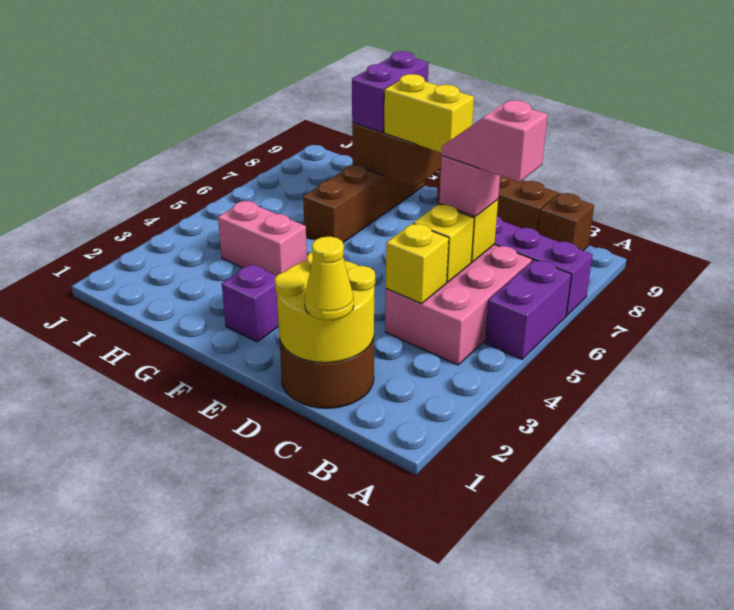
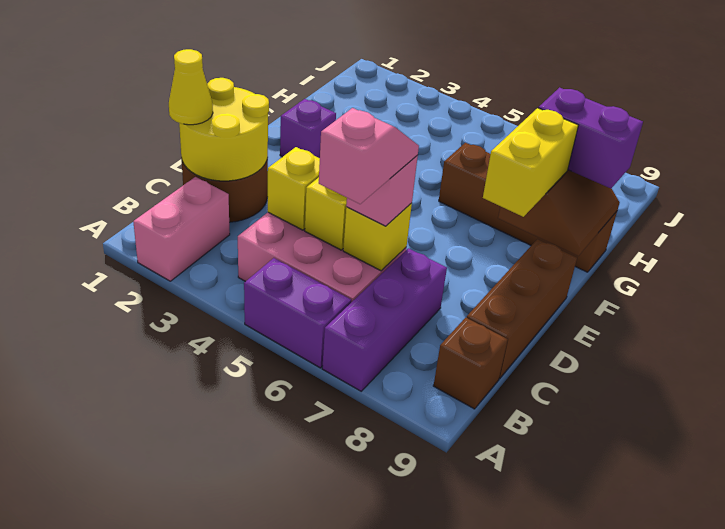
pink 1x2 brick [218,201,307,276] -> pink 1x2 brick moved to [133,177,230,281]

